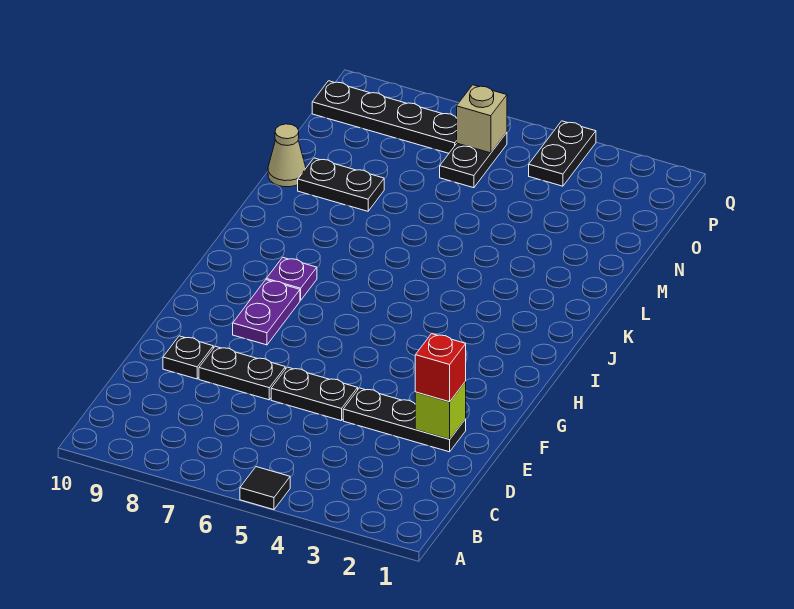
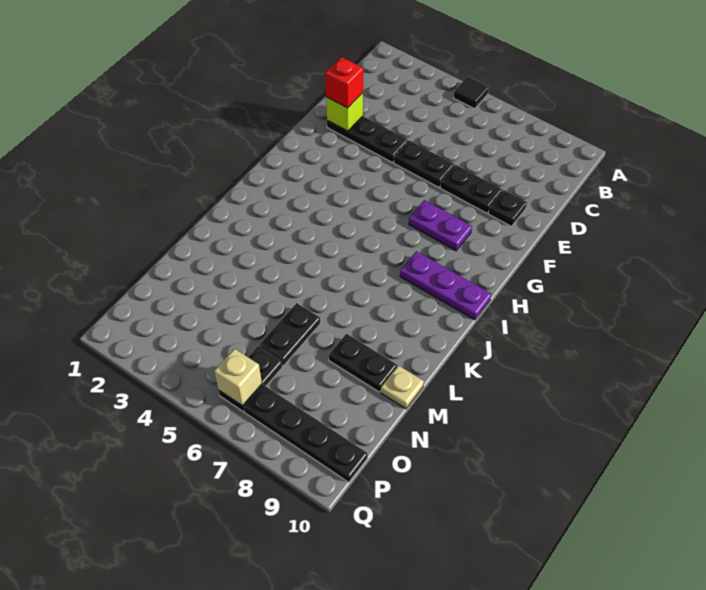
purple 1x2 plate [233,280,300,345] -> purple 1x2 plate turned to [409,200,472,251]
purple 1x1 plate [266,257,317,300] -> purple 1x3 plate [400,251,491,320]
tan 1x1 cone [268,124,306,187] -> tan 1x1 plate [381,365,424,409]
black 1x2 plate [529,121,596,186] -> black 1x2 plate moved to [259,303,320,366]

